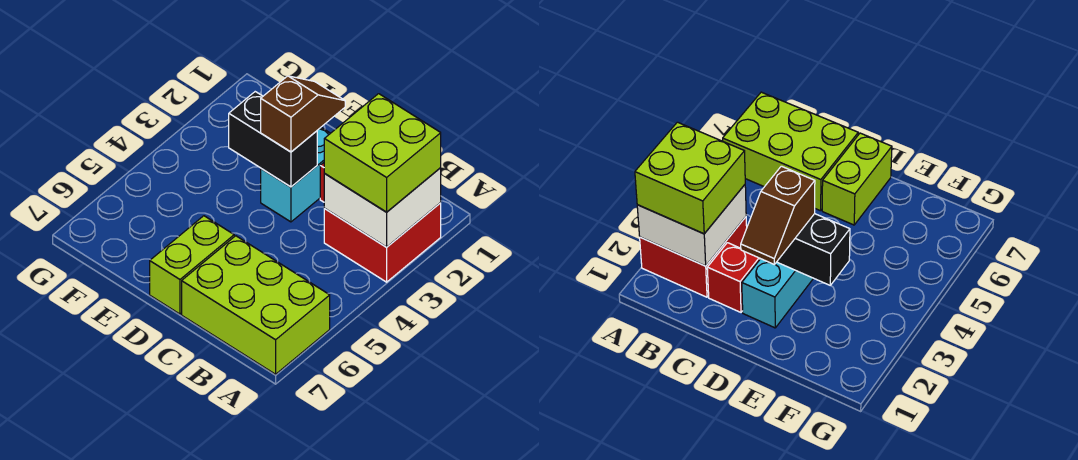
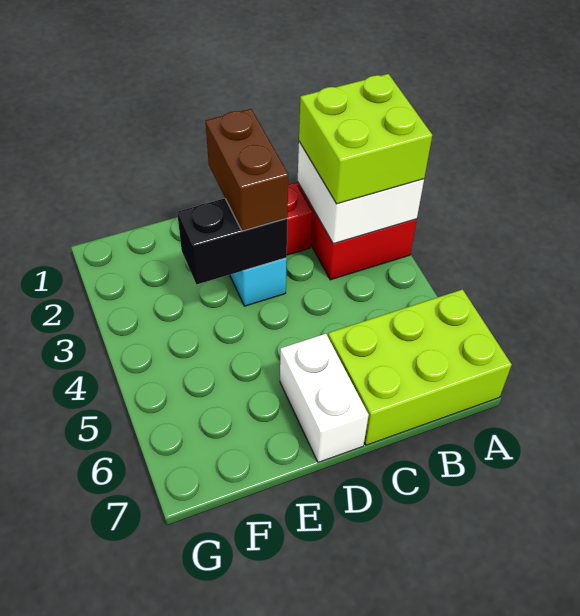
brown 1x2 slope [261,76,345,152] -> brown 1x2 brick [206,109,288,231]
lime 1x2 brick [150,216,234,314] -> white 1x2 brick [280,334,369,462]

